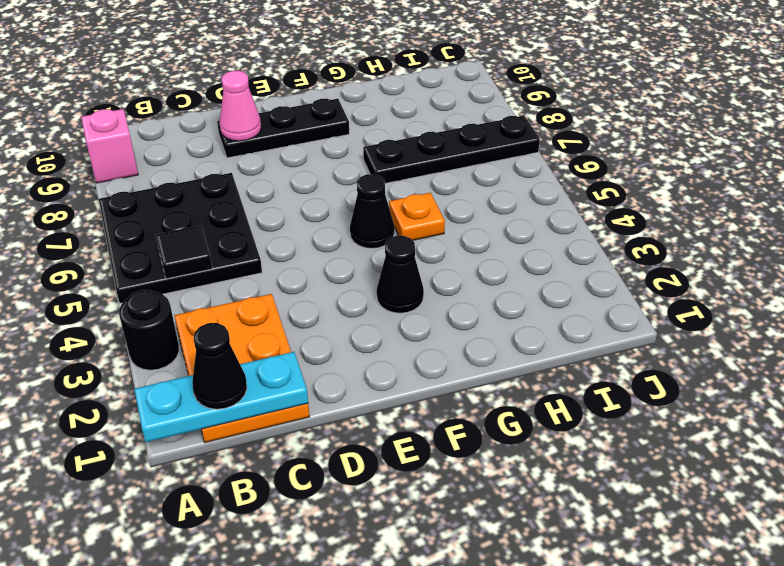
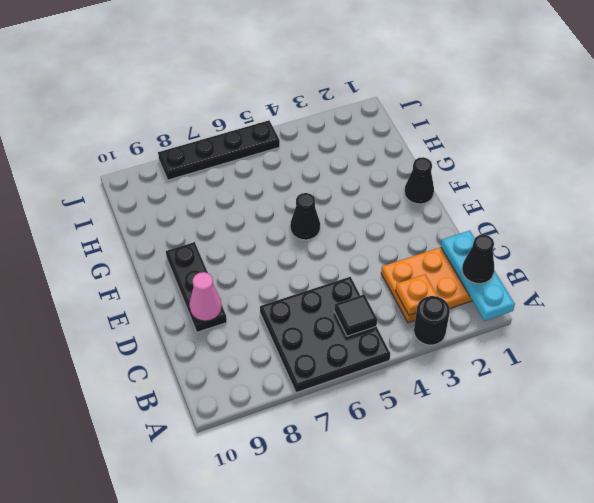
pink 1x1 brick [81,109,138,183] -> none
black 1x1 cone [377,236,424,313] -> black 1x1 cone moved to [405,157,434,204]
orange 1x1 plate [389,193,445,240] -> orange 1x1 plate moved to [396,274,438,315]
black 1x4 plate [363,116,540,183] -> black 1x4 plate turned to [158,120,280,180]

